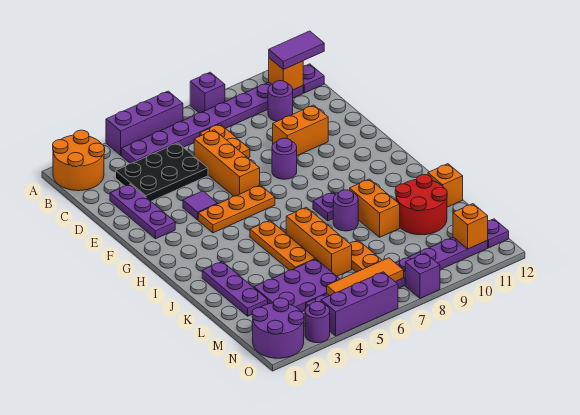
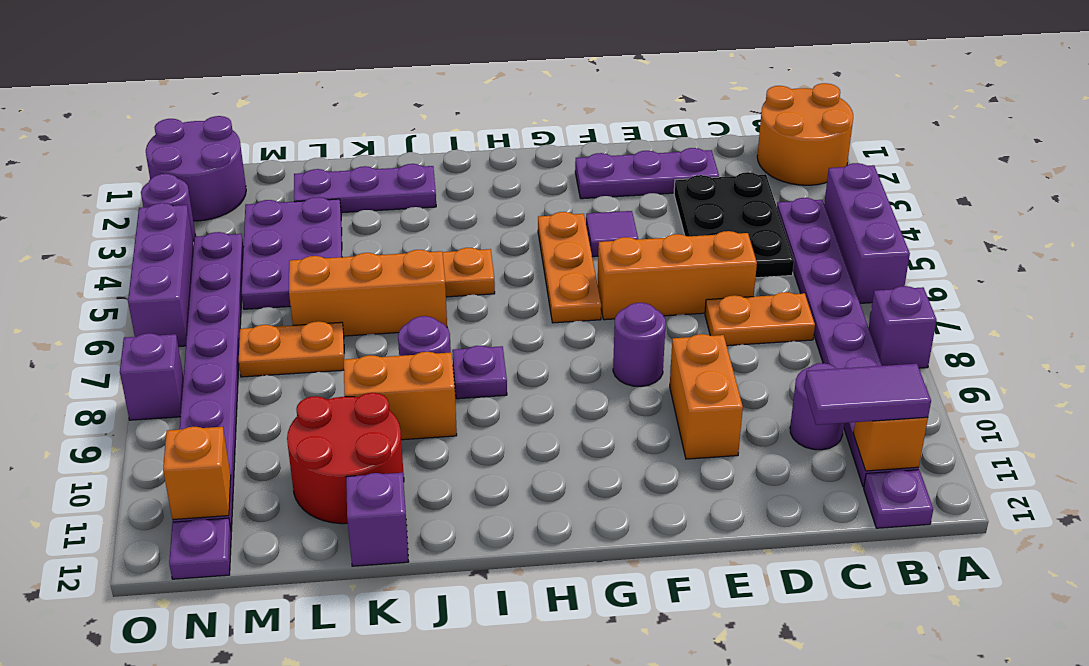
purple 1x2 tile [269,31,324,70] -> purple 1x2 tile turned to [804,364,931,425]
orange 1x1 brick [428,164,463,207] -> purple 1x1 brick [346,473,409,566]
orange 1x3 tile [327,258,404,296] -> none

